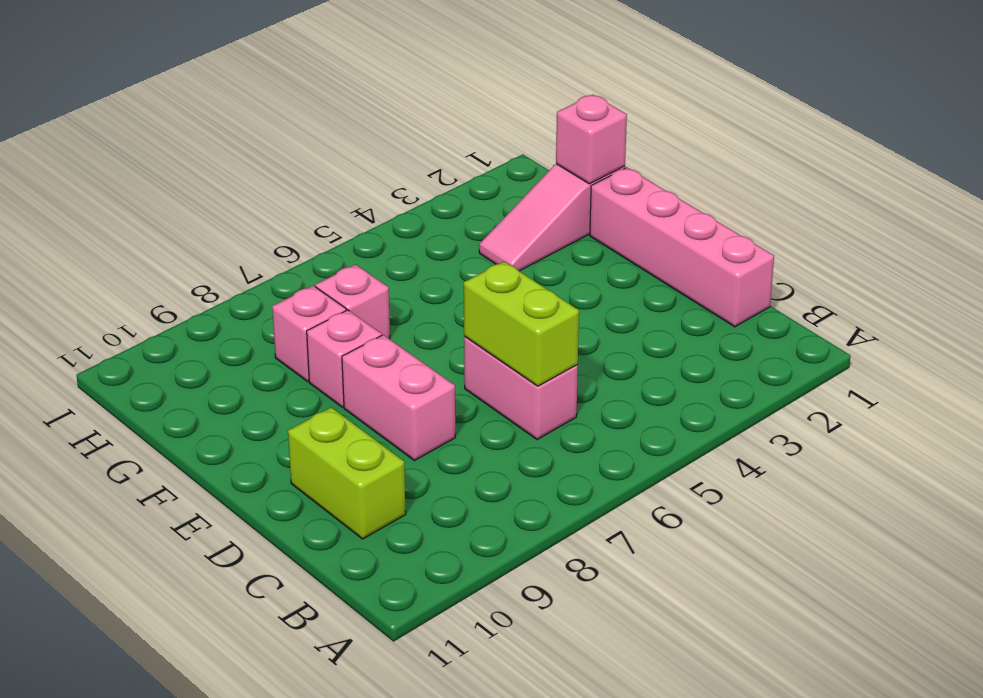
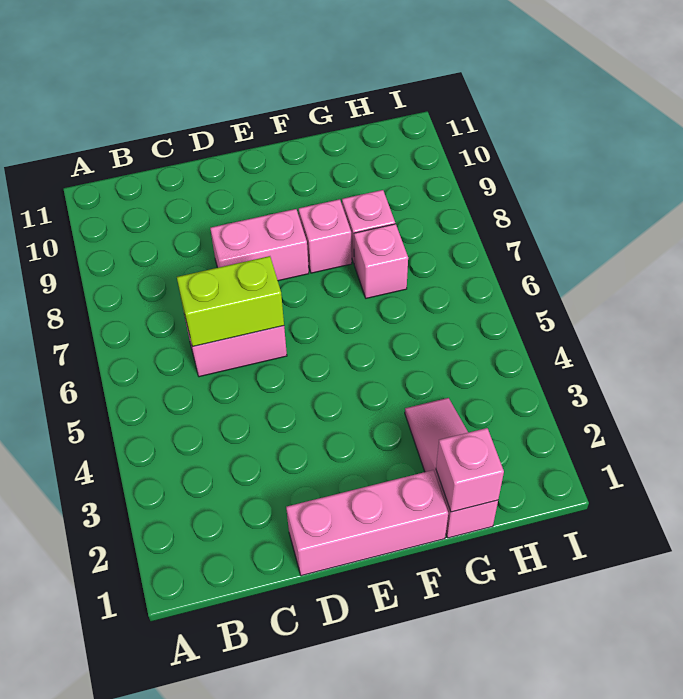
pink 1x4 brick [590,167,774,327] -> pink 1x3 brick [286,470,448,576]
lime 1x2 brick [288,407,406,539] -> none

